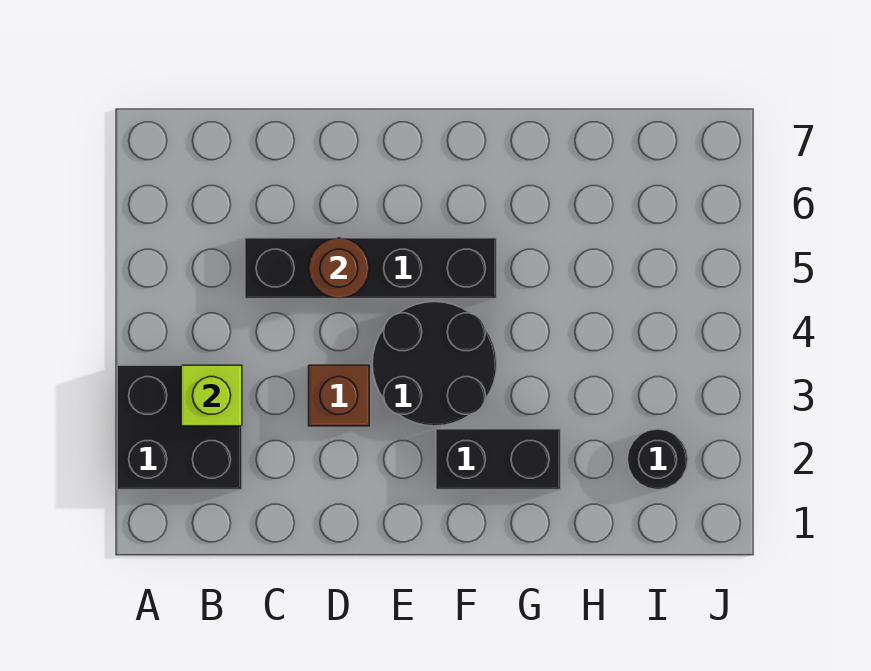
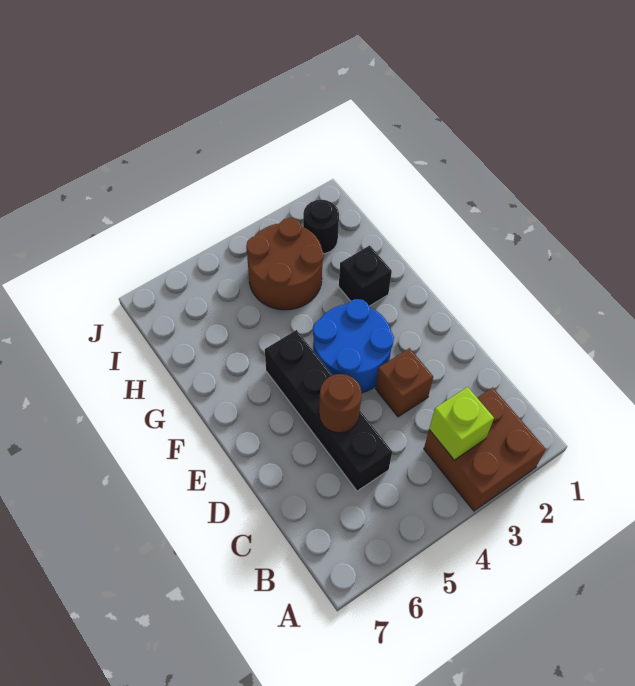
black 2x2 brick [117,365,242,490] -> brown 2x2 brick [424,387,546,511]
black 2x2 round brick [372,302,497,426] -> blue 2x2 round brick [313,299,394,393]
black 1x2 brick [436,429,561,490] -> black 1x1 brick [339,245,392,306]
none -> brown 2x2 round brick [246,218,324,310]

